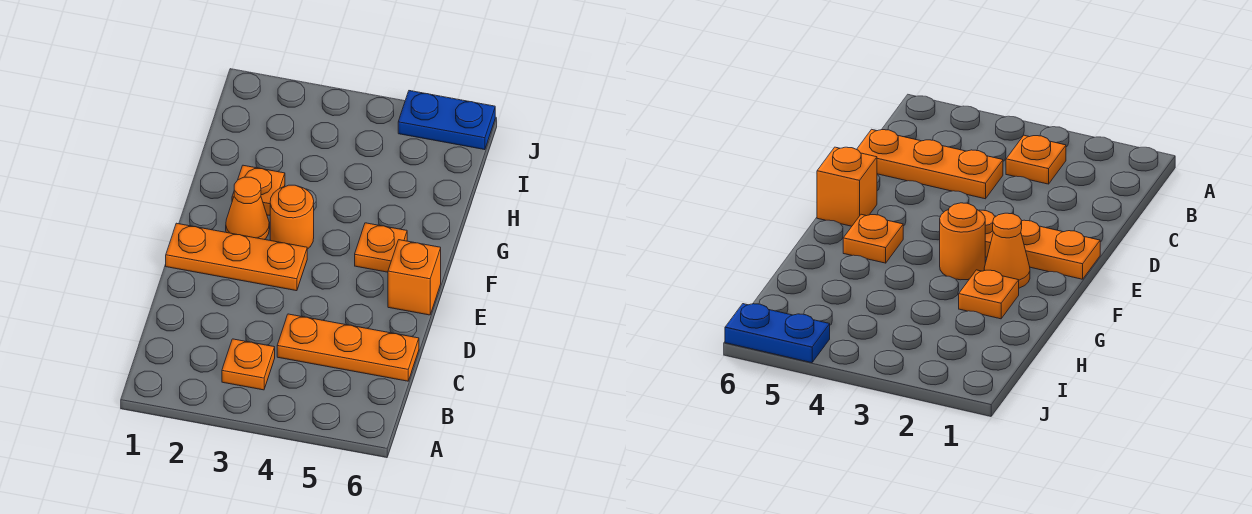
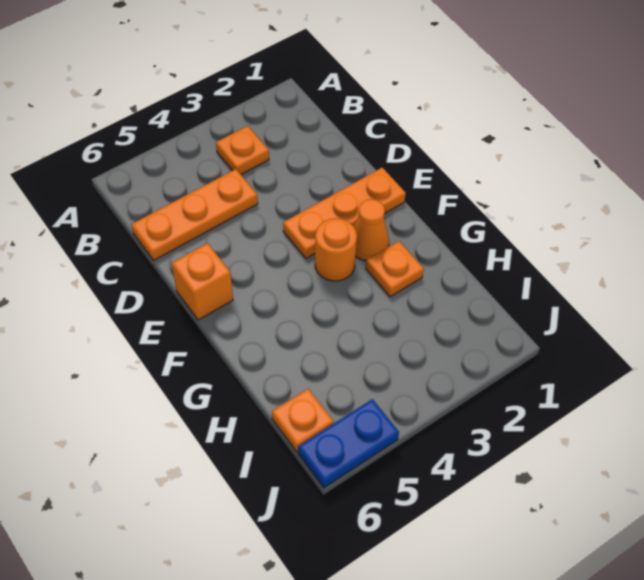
orange 1x1 plate [355,223,407,272] -> orange 1x1 plate moved to [272,389,334,452]

